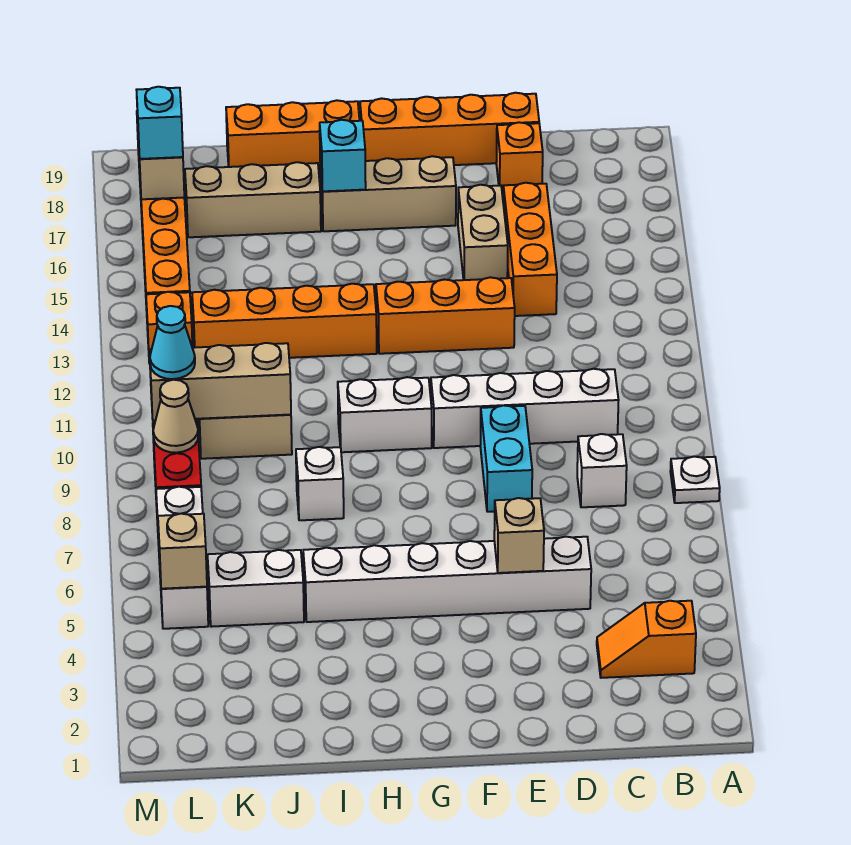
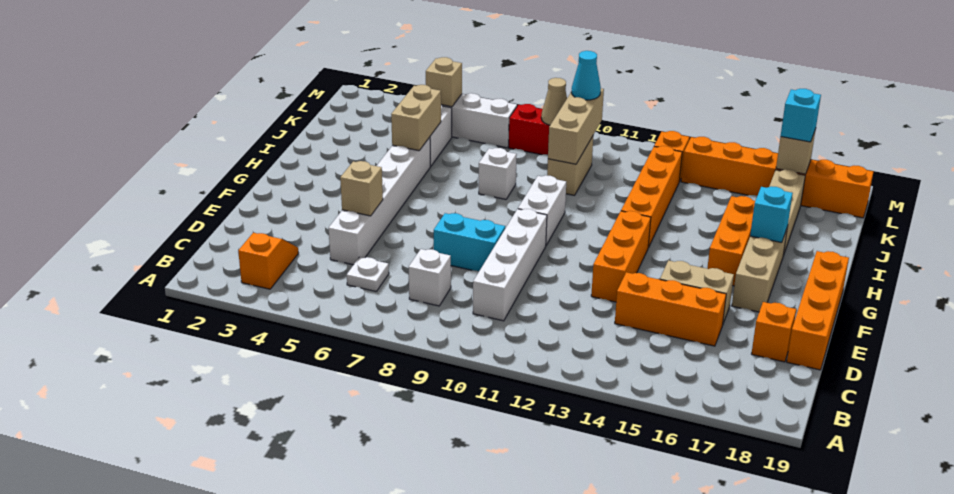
white 1x1 plate [670,457,720,503] -> white 1x1 plate moved to [347,257,389,292]
orange 1x3 brick [226,100,360,171] -> orange 1x3 brick moved to [707,196,755,286]
none -> tan 1x2 brick [391,85,441,151]

